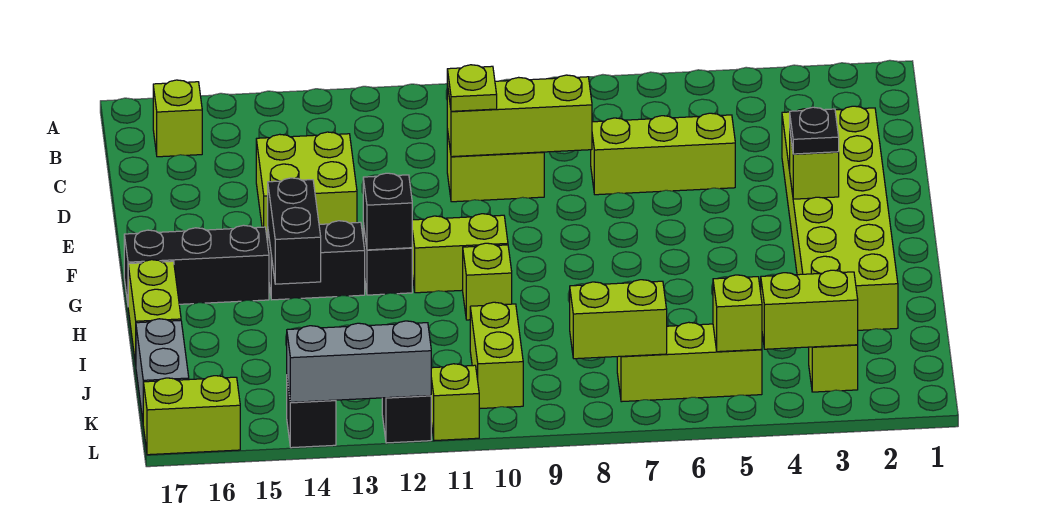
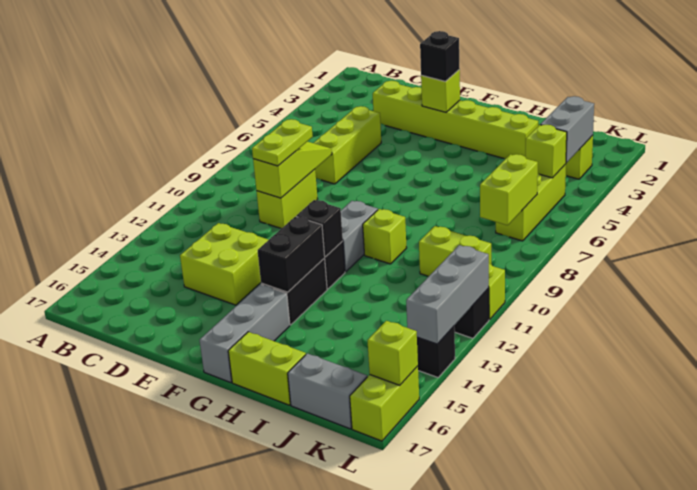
lime 1x1 brick [153,80,202,157] -> lime 1x1 brick moved to [367,321,418,385]
lime 2x6 brick [782,106,898,330] -> lime 1x6 brick [373,81,538,159]
lime 1x3 brick [447,75,592,157] -> lime 1x3 slope [253,142,332,198]
lime 1x1 plate [447,65,497,111] -> lime 1x2 plate [252,119,313,166]
black 1x1 plate [790,107,839,154] -> black 1x1 brick [420,31,460,82]
lime 1x2 brick [412,214,508,293] -> grey 1x2 brick [341,201,378,272]
black 1x2 brick [268,178,321,284] -> black 1x2 brick turned to [257,217,325,292]
black 1x3 brick [124,225,269,304] -> grey 1x3 brick [200,284,290,383]
lime 1x2 brick [761,270,858,349] -> grey 1x2 brick [540,96,594,163]

